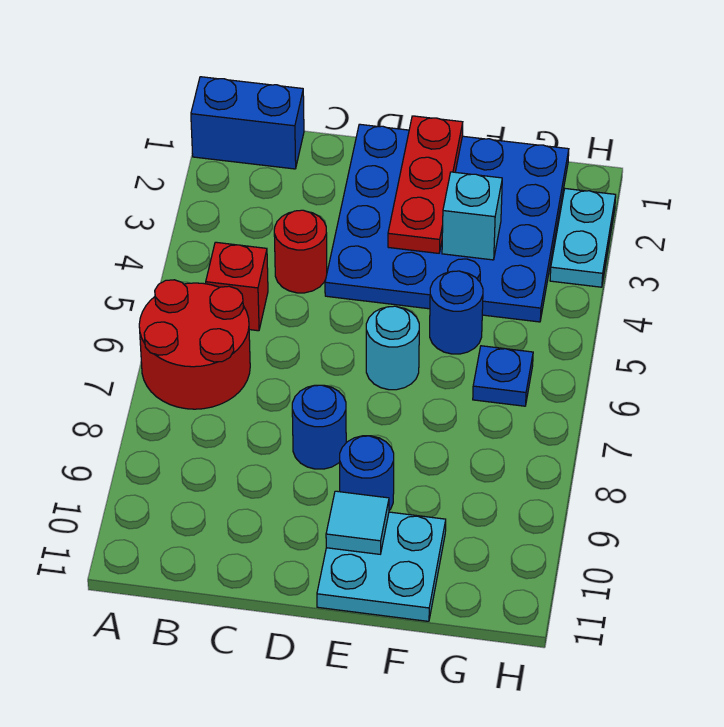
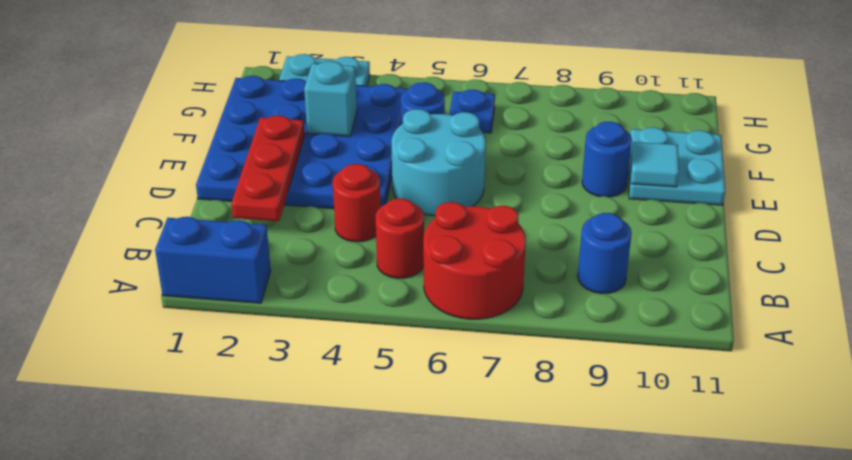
blue 1x2 brick [191,77,304,169] -> blue 1x2 brick turned to [155,217,271,303]
red 1x1 brick [206,242,268,331] -> red 1x1 round brick [375,199,424,278]
blue 1x1 round brick [292,385,346,469] -> blue 1x1 round brick moved to [578,213,632,294]
red 1x3 plate [388,116,463,253] -> red 1x3 plate turned to [231,116,305,221]
cyan 1x1 round brick [366,306,419,390] -> cyan 2x2 round brick [392,109,486,216]

